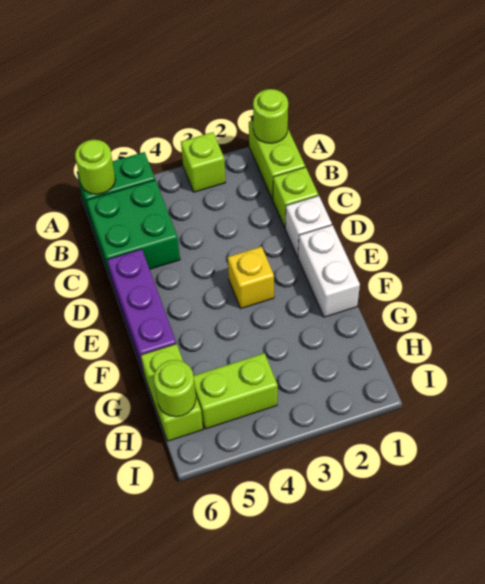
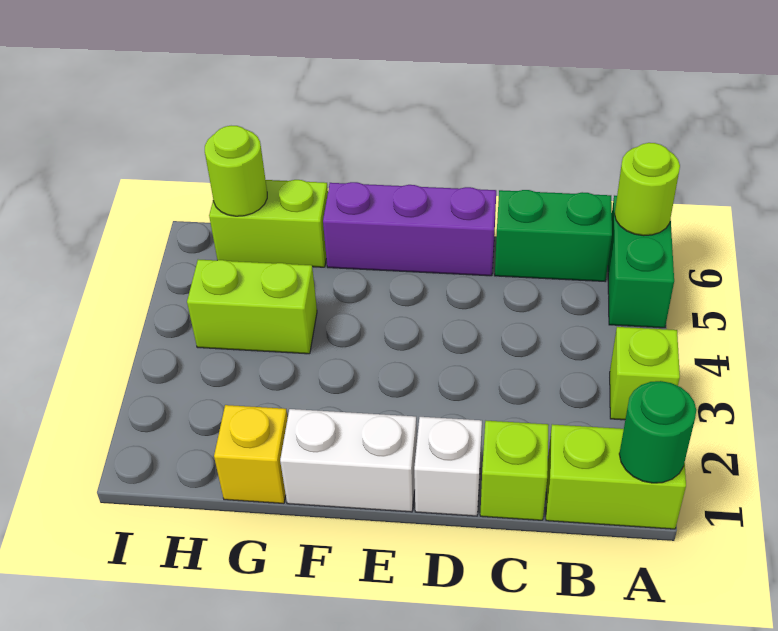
lime 1x1 round brick [253,89,288,143] -> green 1x1 round brick [619,381,696,483]
green 2x2 brick [87,180,180,281] -> green 1x2 brick [495,190,612,281]
yellow 1x1 brick [228,247,274,309] -> yellow 1x1 brick moved to [214,405,288,503]
lime 1x2 brick [194,353,278,429] -> lime 1x2 brick turned to [187,260,317,354]

